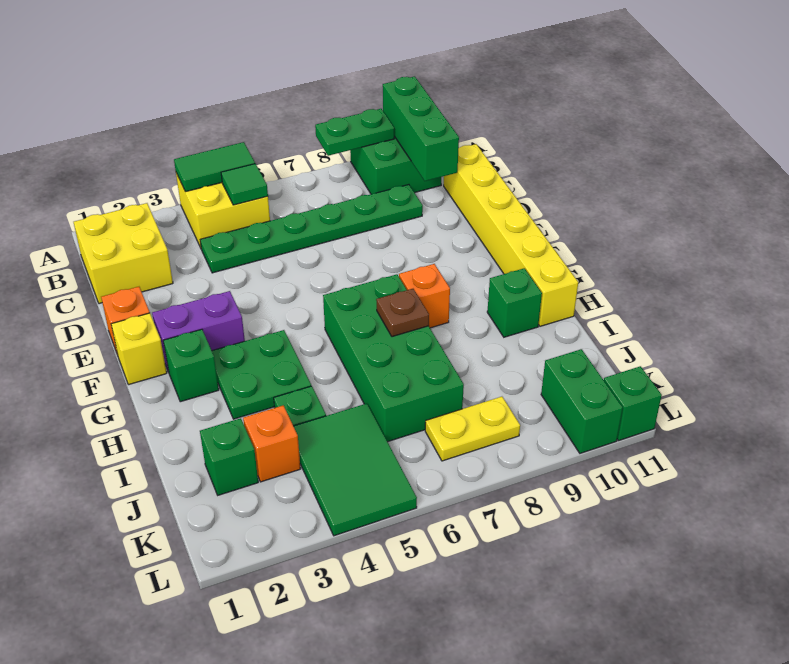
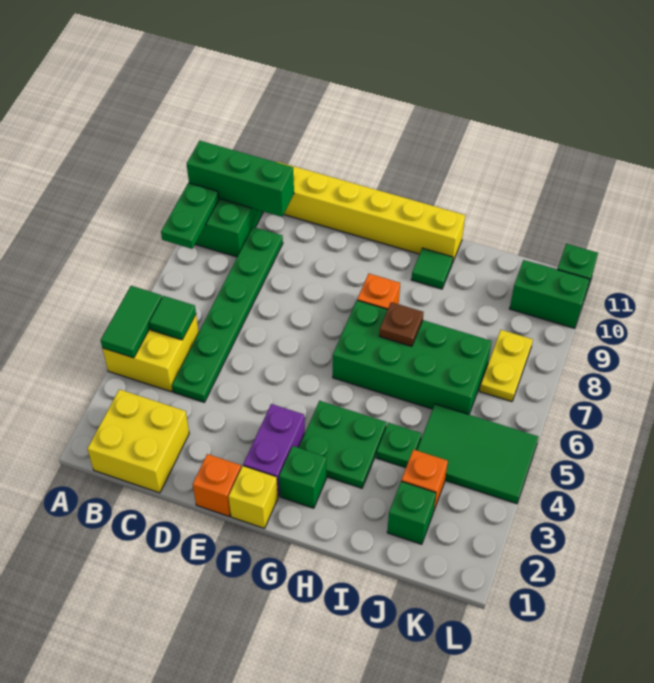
green 1x1 brick [487,268,542,337] -> green 1x1 tile [411,248,453,289]

